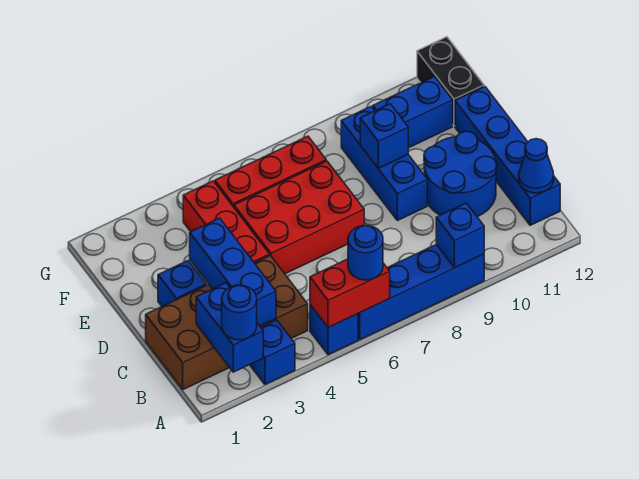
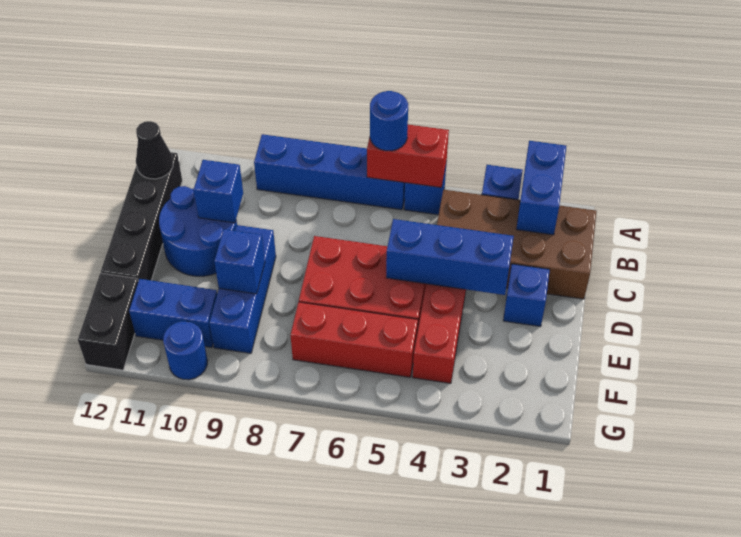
blue 1x1 round brick [222,285,257,340] -> blue 1x1 round brick moved to [163,321,208,380]
blue 1x1 brick [436,203,484,268] -> blue 1x1 brick moved to [194,160,243,223]
blue 1x3 brick [190,218,276,326] -> blue 1x3 brick turned to [386,219,514,295]
blue 1x4 brick [455,86,560,225] -> black 1x4 brick [101,152,182,281]
blue 1x1 cone [519,139,554,193] -> black 1x1 cone [136,121,173,179]

